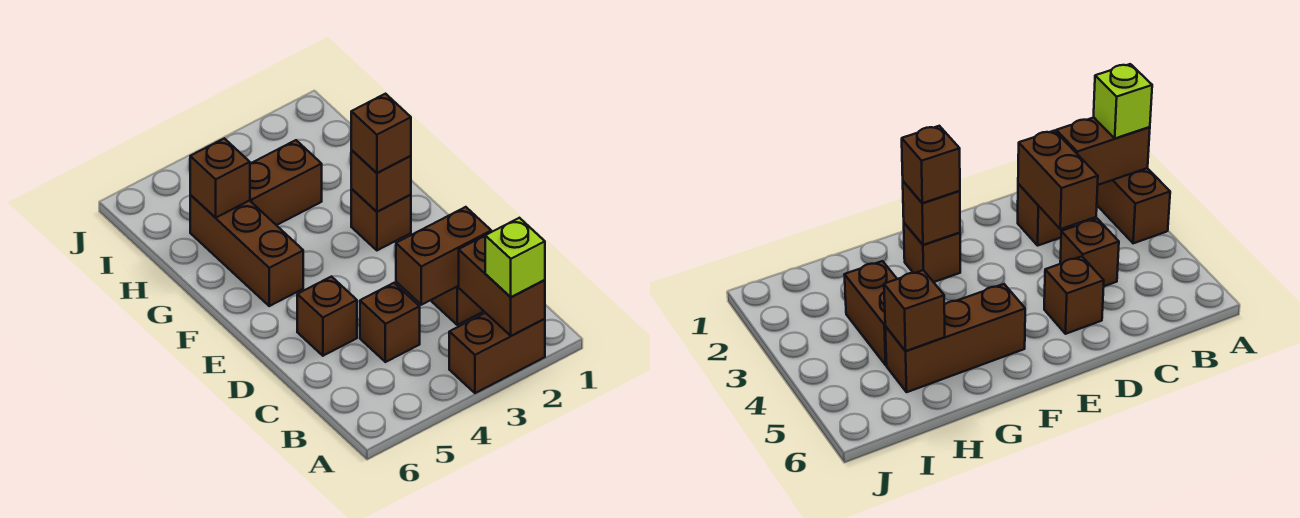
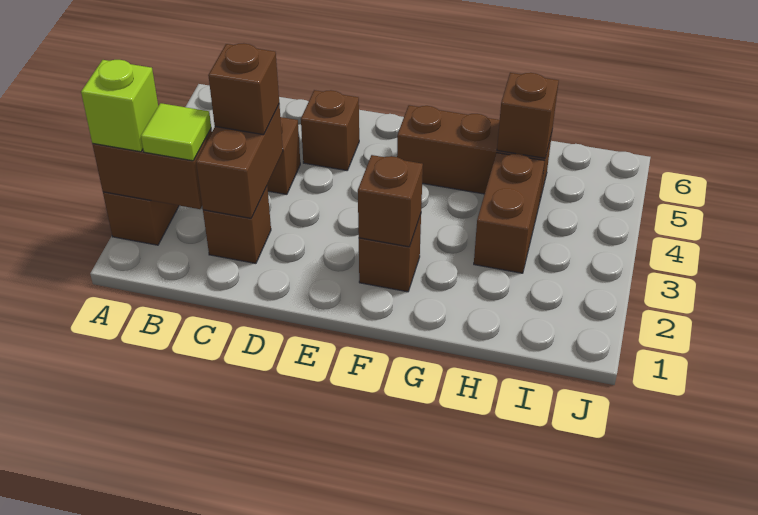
none -> lime 1x1 tile [141,103,211,161]
brown 1x1 brick [351,94,411,173] -> brown 1x1 brick moved to [208,43,279,135]

